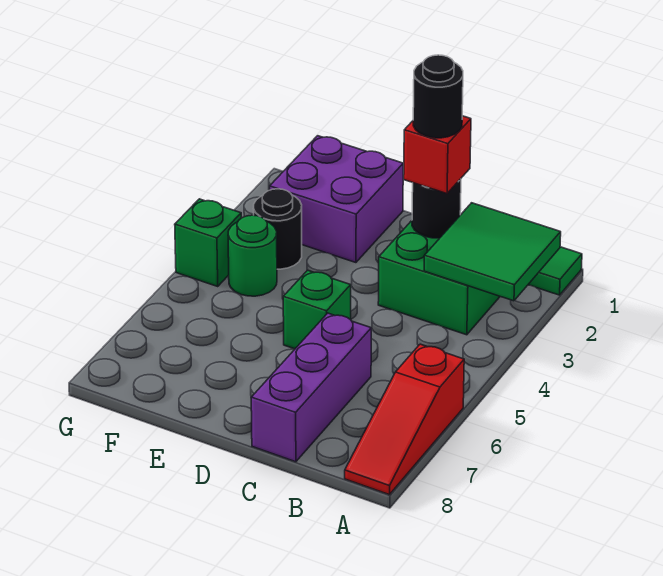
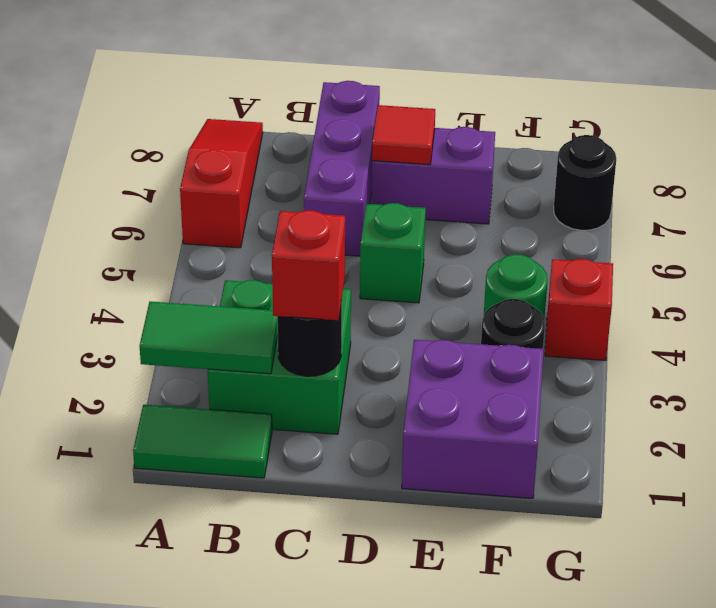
green 2x2 tile [424,203,561,301] -> green 1x2 tile [140,302,278,374]
black 1x1 round brick [413,55,463,138] -> black 1x1 round brick moved to [554,135,616,230]
none -> purple 1x2 brick [371,127,495,224]
none -> red 1x1 tile [372,105,435,165]
green 1x1 brick [175,199,241,286] -> red 1x1 brick [545,259,613,361]

